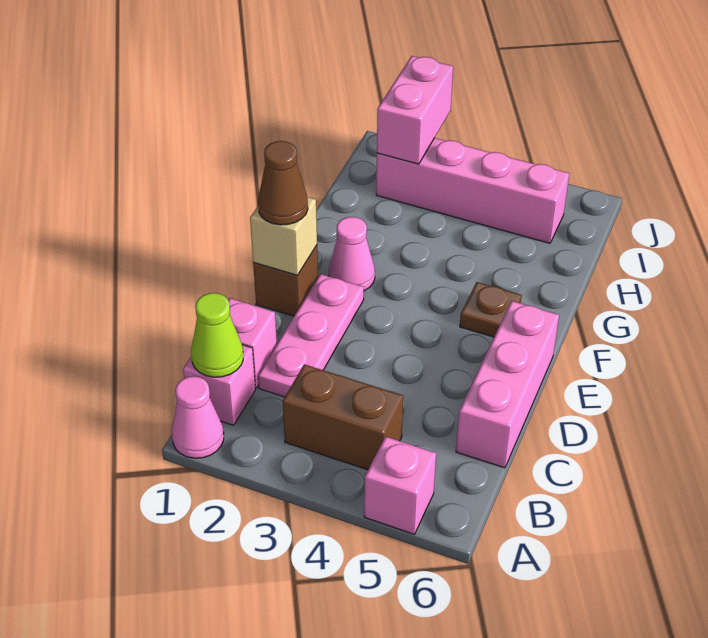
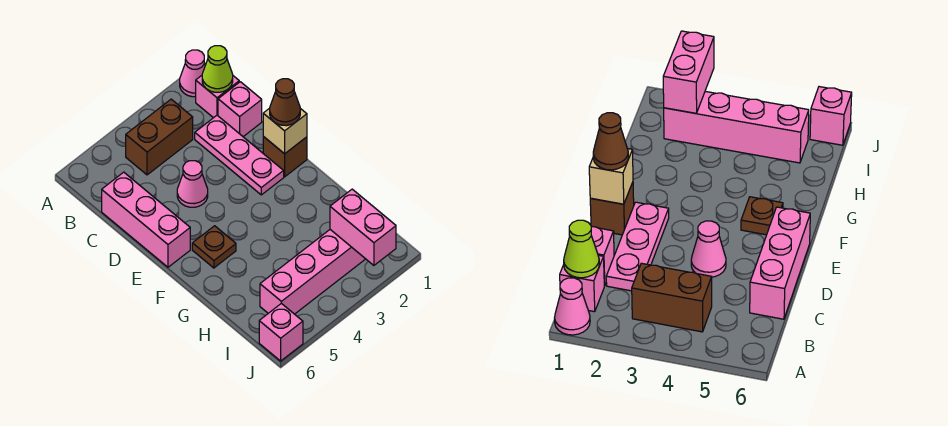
pink 1x1 brick [364,437,436,534] -> pink 1x1 brick moved to [259,303,303,361]
pink 1x1 cone [329,217,375,291] -> pink 1x1 cone moved to [177,161,208,207]

